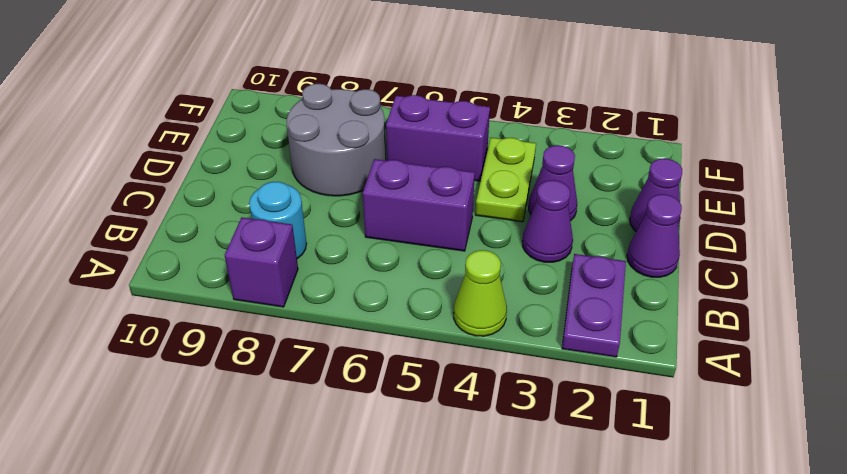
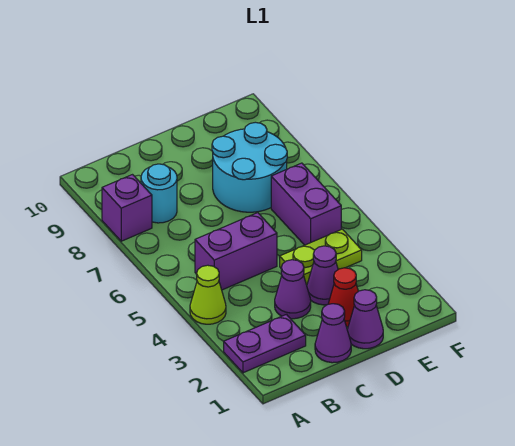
purple 1x2 brick [363,159,475,251] -> purple 1x2 brick turned to [195,213,277,290]
none -> red 1x1 cone [328,268,358,327]
grey 2x2 round brick [287,84,386,196] -> cyan 2x2 round brick [212,122,287,212]

